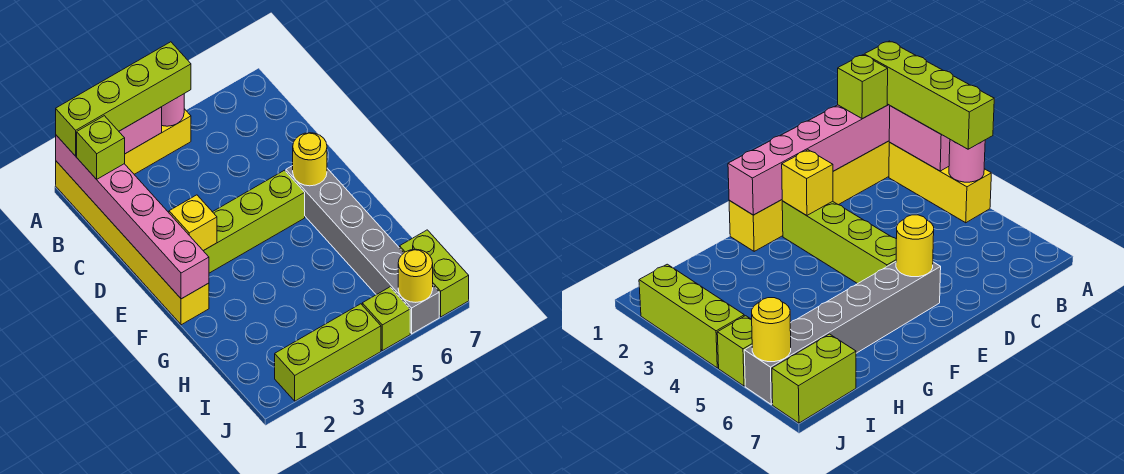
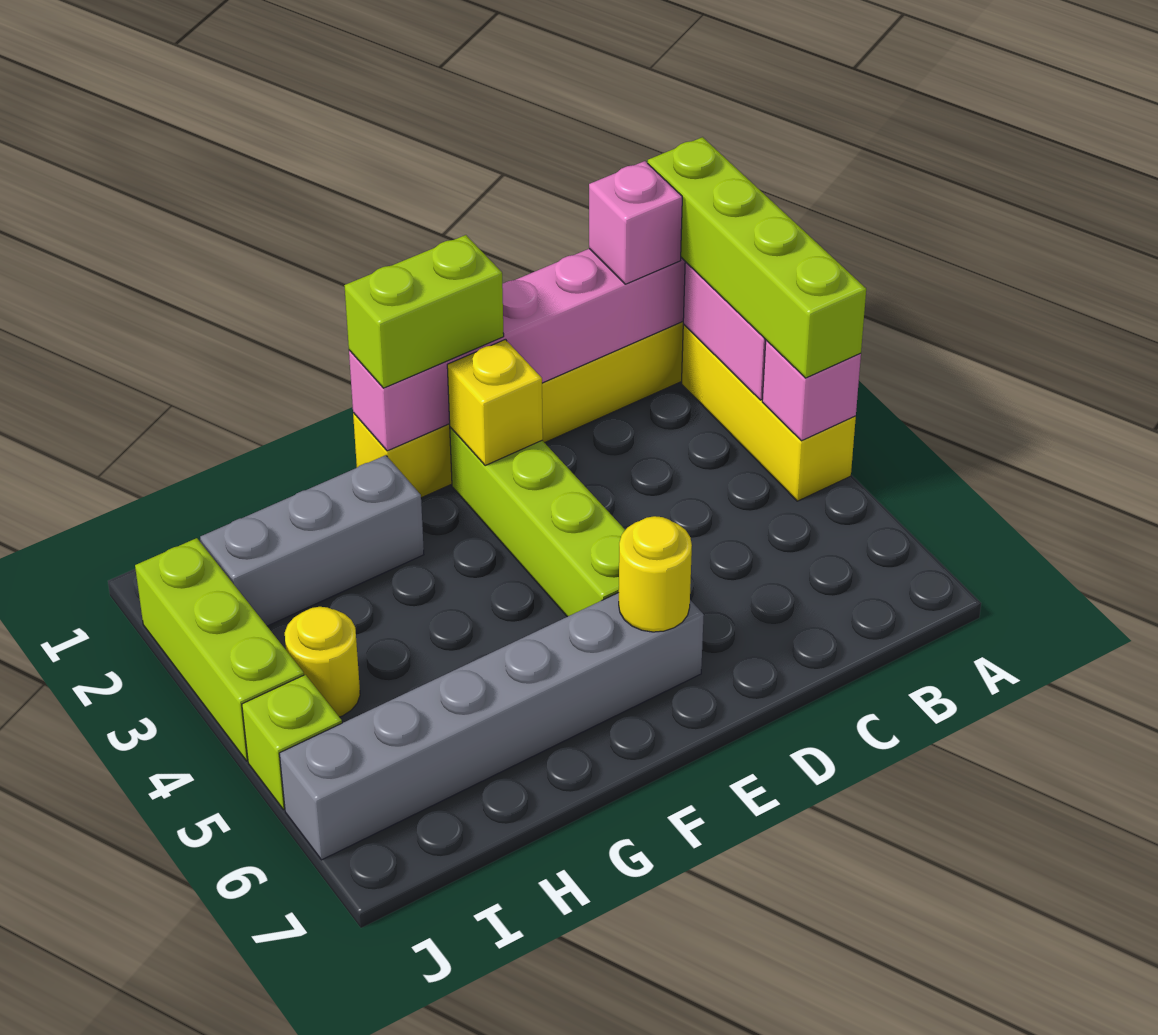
pink 1x1 round brick [162,94,184,126] -> pink 1x1 brick [762,340,861,441]
lime 1x1 brick [77,116,125,179] -> pink 1x1 brick [589,161,682,284]
none -> grey 1x3 brick [200,455,424,626]
lime 1x2 brick [400,230,469,317] -> lime 1x2 brick moved to [344,235,504,388]
yellow 1x1 round brick [398,249,433,302] -> yellow 1x1 round brick moved to [285,607,360,717]

